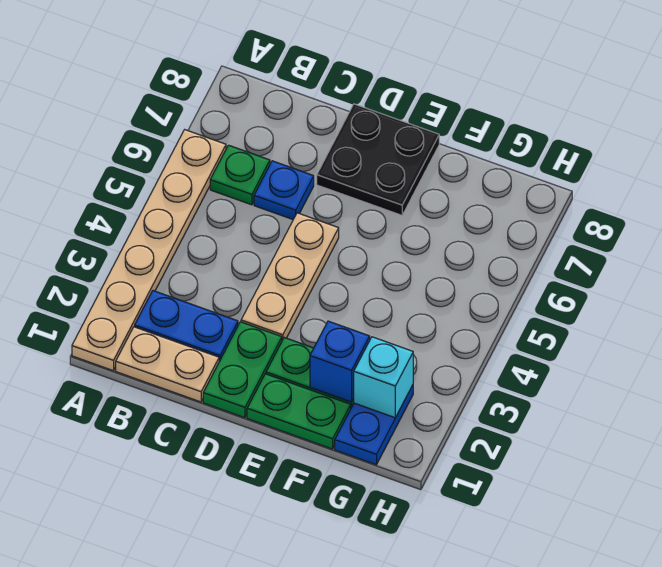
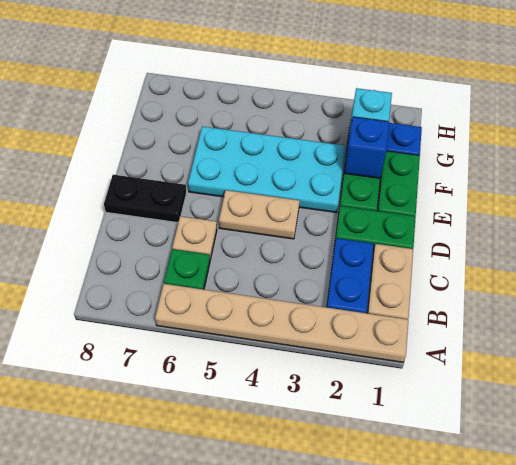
blue 1x1 plate [254,161,314,219] -> tan 1x1 plate [172,216,217,260]
tan 1x3 plate [241,213,339,340] -> tan 1x2 plate [219,190,300,239]
black 2x2 plate [317,104,439,215] -> black 1x2 plate [104,175,186,223]
none -> cyan 2x4 plate [188,126,346,213]

